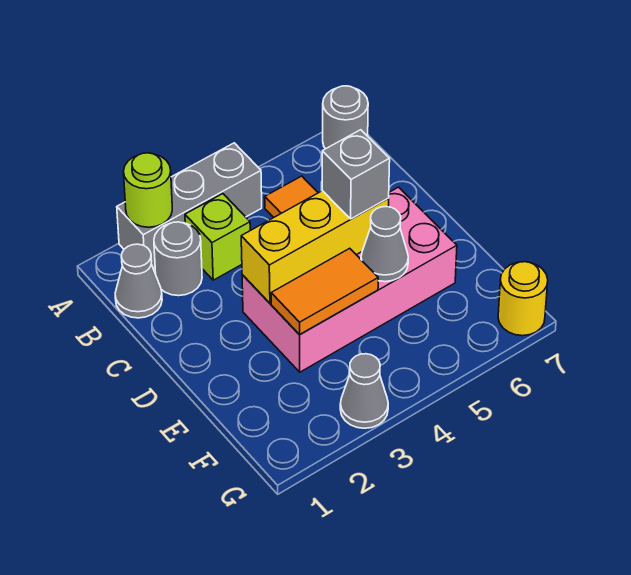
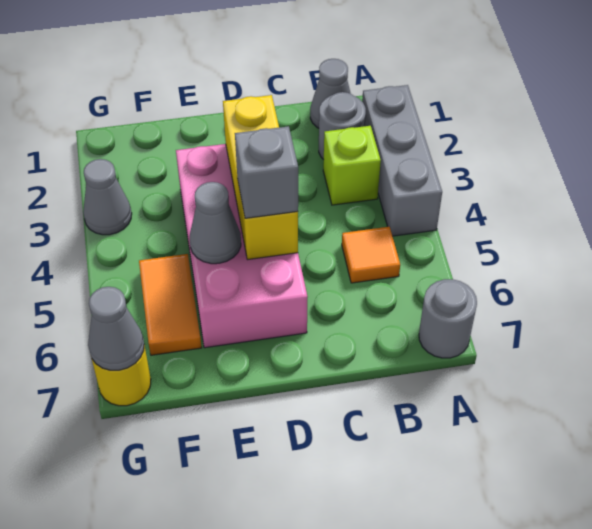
lime 1x1 round brick [124,153,172,227] -> none
orange 1x2 tile [271,248,378,335] -> orange 1x2 tile moved to [139,254,201,355]
none -> grey 1x1 cone [88,287,144,370]

